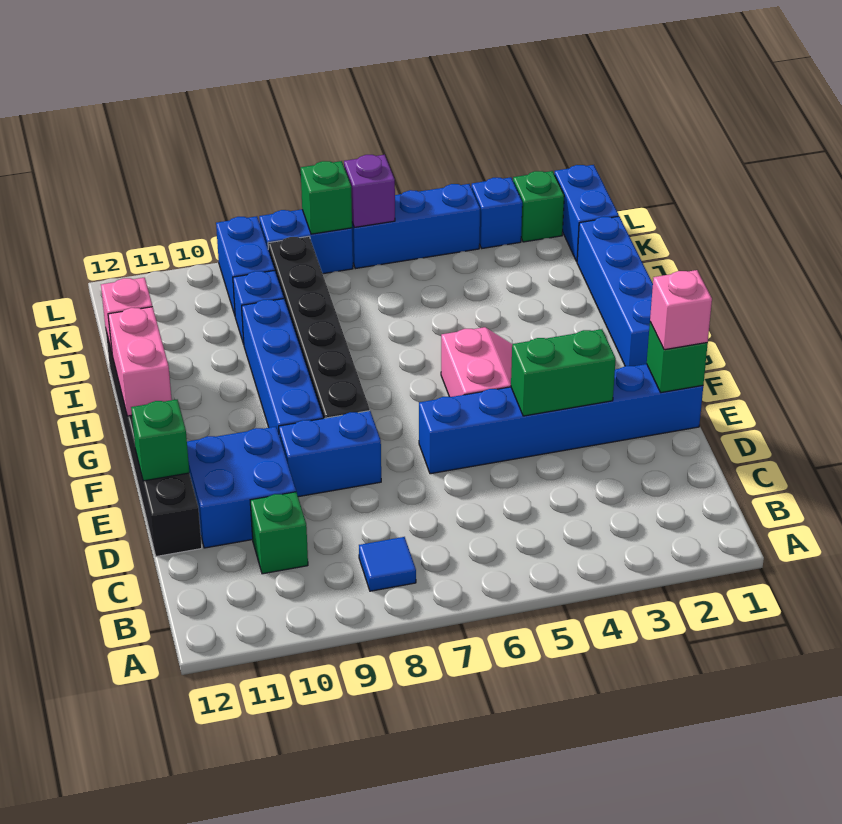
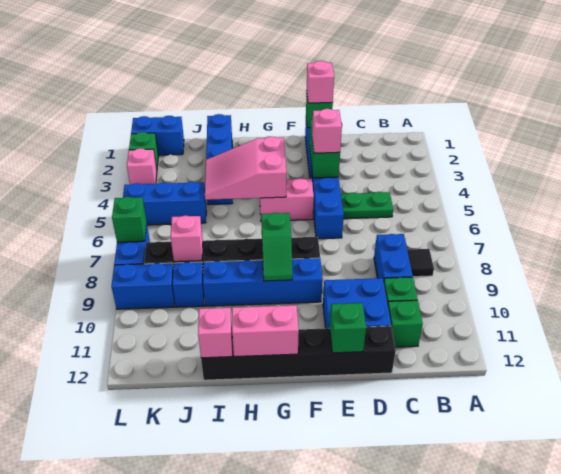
blue 1x1 tile [359,537,416,591] -> black 1x1 tile [407,249,434,277]
none -> green 1x2 plate [341,192,393,219]
none -> green 1x1 brick [388,300,423,347]
none -> pink 1x1 brick [312,109,342,153]
blue 1x2 brick [279,411,381,497] -> blue 1x2 brick moved to [374,234,413,281]
blue 1x4 brick [577,216,653,366] -> blue 1x4 brick turned to [206,114,233,205]
none -> pink 2x3 slope [205,137,287,200]
none -> green 1x2 slope [261,213,293,281]
none -> pink 1x1 brick [170,216,203,262]
blue 1x1 brick [471,177,522,248] -> pink 1x1 brick [127,148,157,185]
blue 1x3 brick [352,184,480,269] -> blue 1x3 brick turned to [123,182,206,225]
purple 1x1 brick [344,155,395,227] -> none

